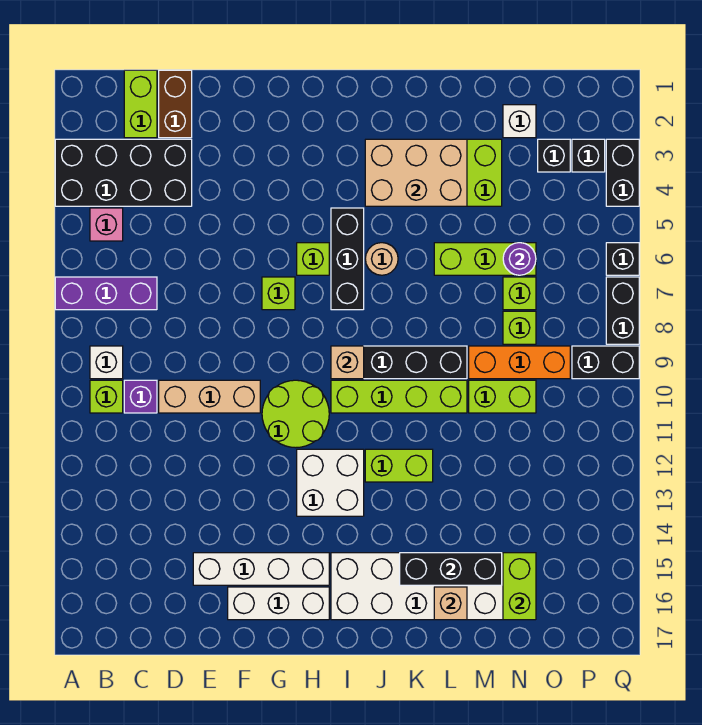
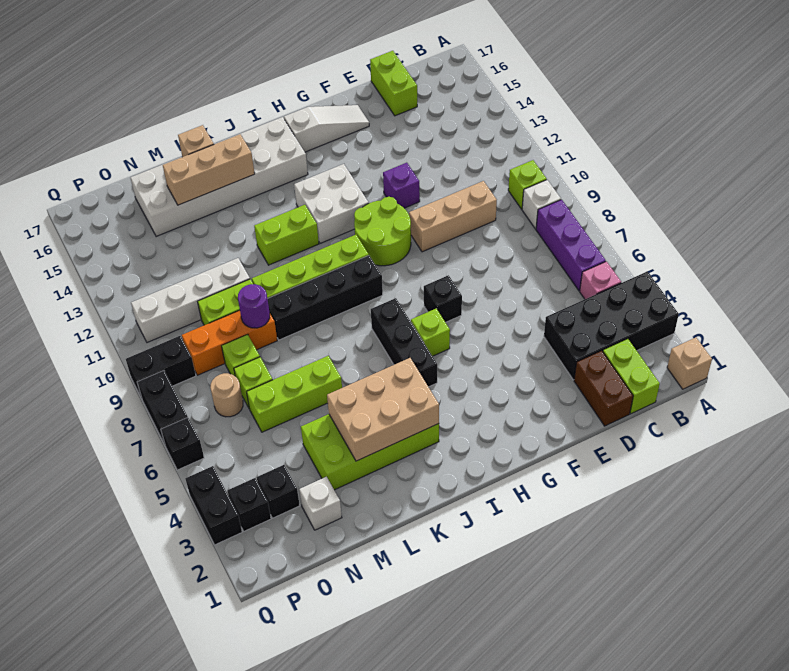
purple 1x3 brick [55,277,157,310] -> purple 1x3 brick turned to [536,200,606,291]
purple 1x1 brick [124,380,157,413] -> purple 1x1 brick moved to [383,163,420,208]
white 1x4 brick [193,553,329,585] -> white 1x4 brick moved to [131,258,250,343]
white 1x3 brick [228,587,329,620] -> white 1x3 slope [284,105,369,152]
lime 1x1 brick [262,277,295,310] -> black 1x1 brick [424,275,462,322]
tan 1x1 brick [331,346,364,379] -> tan 1x1 brick moved to [667,338,712,389]
tan 1x1 round brick [365,243,398,275] -> tan 1x1 round brick moved to [210,373,243,417]
black 1x3 brick [400,553,502,585] -> tan 1x3 brick [163,134,255,205]
purple 1x1 round brick [503,243,536,275] -> purple 1x1 round brick moved to [238,284,270,328]
lime 1x2 brick [503,553,536,620] -> lime 1x2 brick moved to [370,51,417,116]

